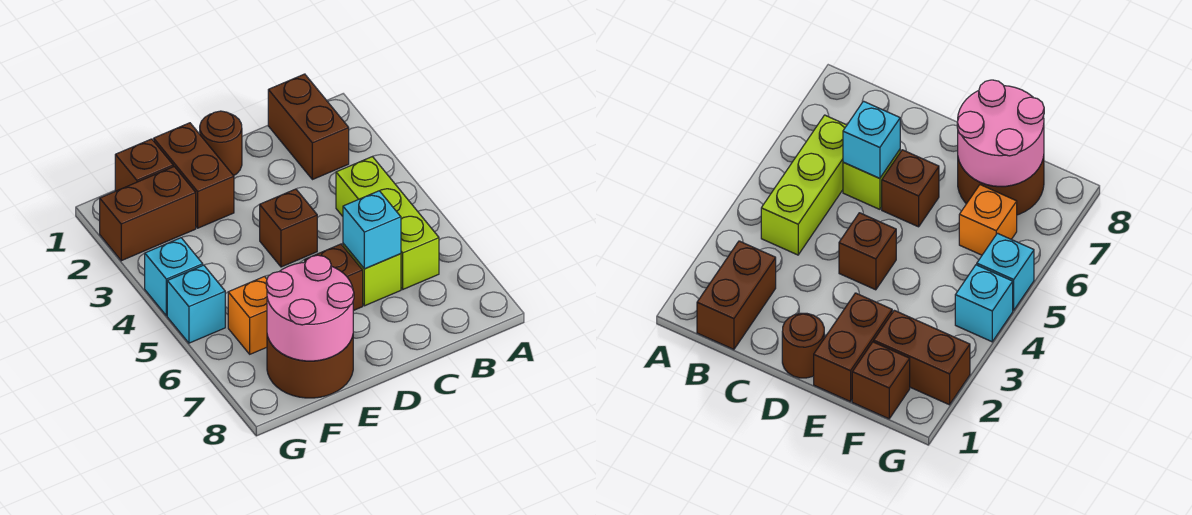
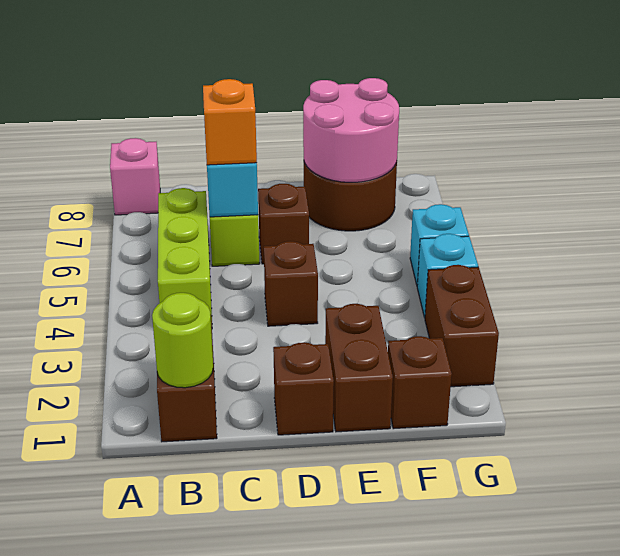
none -> pink 1x1 brick [110,138,160,215]
none -> lime 1x1 round brick [152,293,213,388]
brown 1x1 round brick [200,111,242,176] -> brown 1x1 brick [273,342,334,435]
brown 1x2 brick [100,167,196,261] -> brown 1x2 brick turned to [425,265,499,387]
orange 1x1 brick [228,277,267,354] -> orange 1x1 brick moved to [203,79,257,165]

